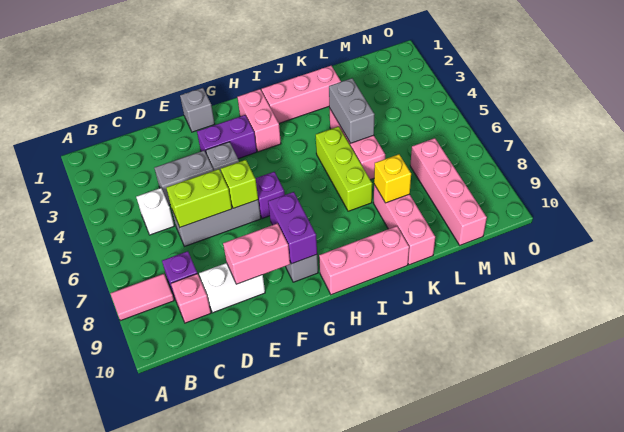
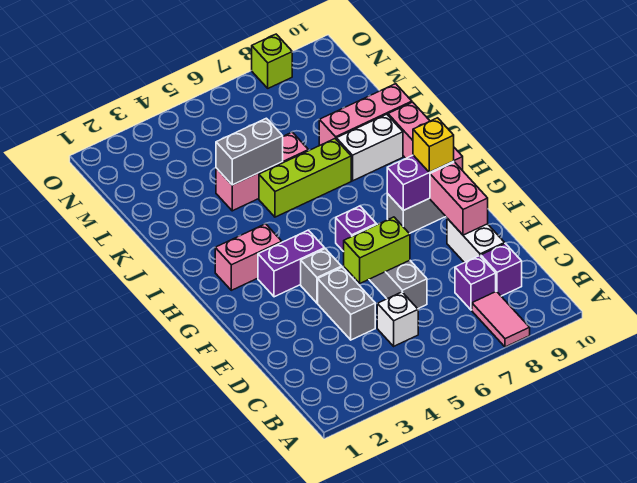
pink 1x1 brick [171,274,211,323] -> purple 1x1 brick [481,244,522,296]
lime 1x2 brick [166,169,232,227] -> lime 1x2 brick turned to [344,217,410,283]
grey 1x1 brick [180,88,215,132] -> none
purple 1x2 brick [197,115,257,159] -> purple 1x2 brick turned to [258,230,325,297]
lime 1x1 brick [221,160,258,208] -> lime 1x1 brick moved to [252,34,292,88]
pink 1x3 brick [262,66,341,123] -> none
none -> white 1x2 brick [336,114,403,181]
yellow 1x1 brick [374,154,411,203] -> yellow 1x1 brick moved to [413,118,454,172]
pink 1x4 brick [410,138,487,245] -> none

